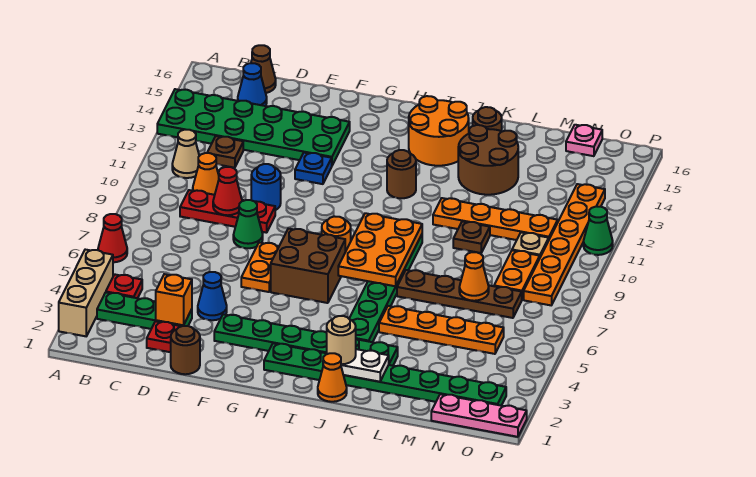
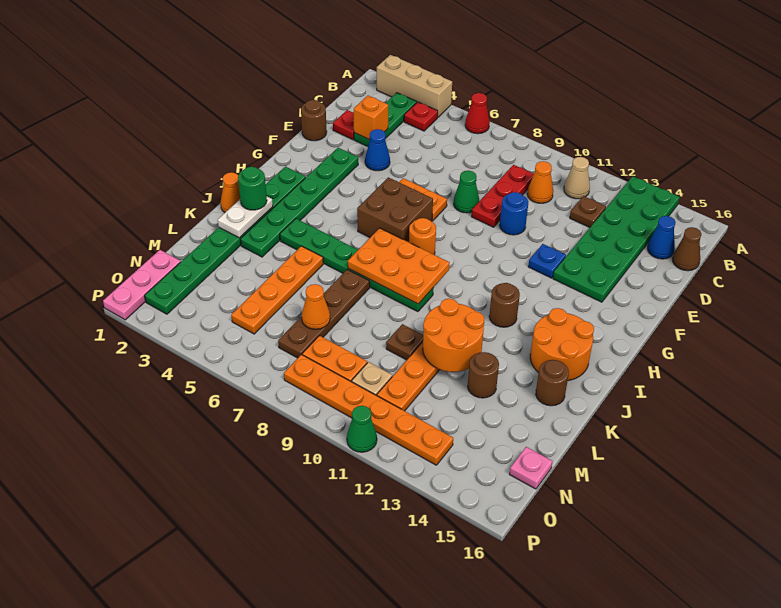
red 1x1 cone [213,167,242,215] -> none
tan 1x1 round brick [327,316,356,364] -> green 1x1 round brick [238,167,267,210]
none -> orange 2x2 round brick [423,299,484,372]
brown 2x2 round brick [458,125,518,195] -> brown 1x1 round brick [468,352,499,398]

